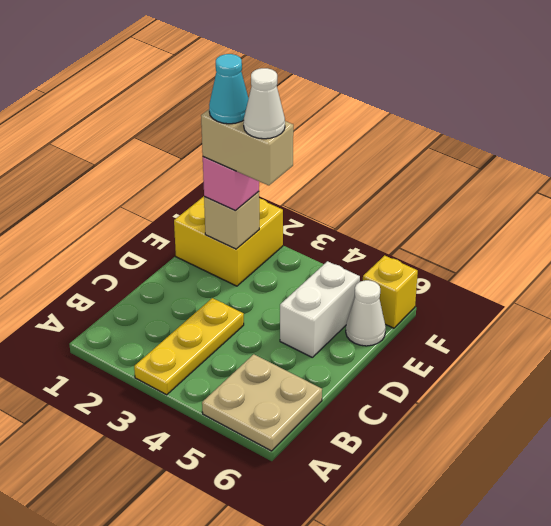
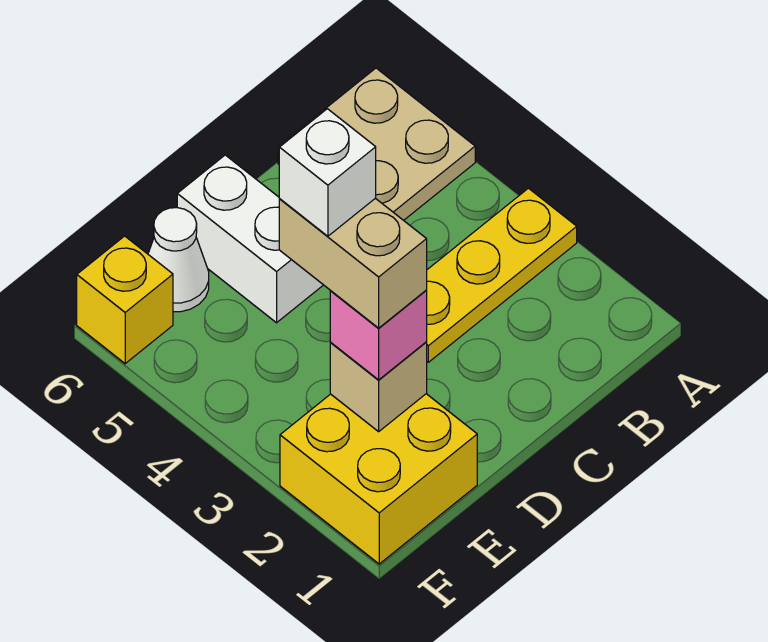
white 1x2 brick [280,261,360,357] -> white 1x2 brick turned to [177,155,323,323]
cyan 1x1 cone [209,54,249,124] -> none
white 1x1 cone [244,68,285,139] -> white 1x1 brick [279,109,376,236]

